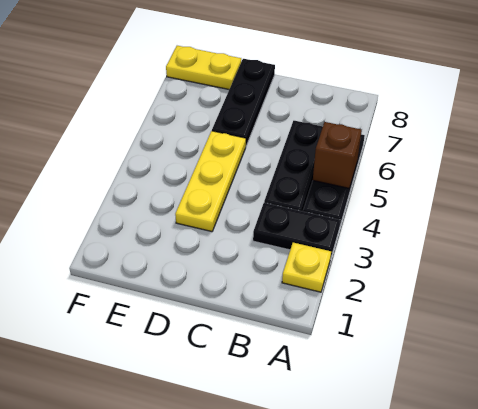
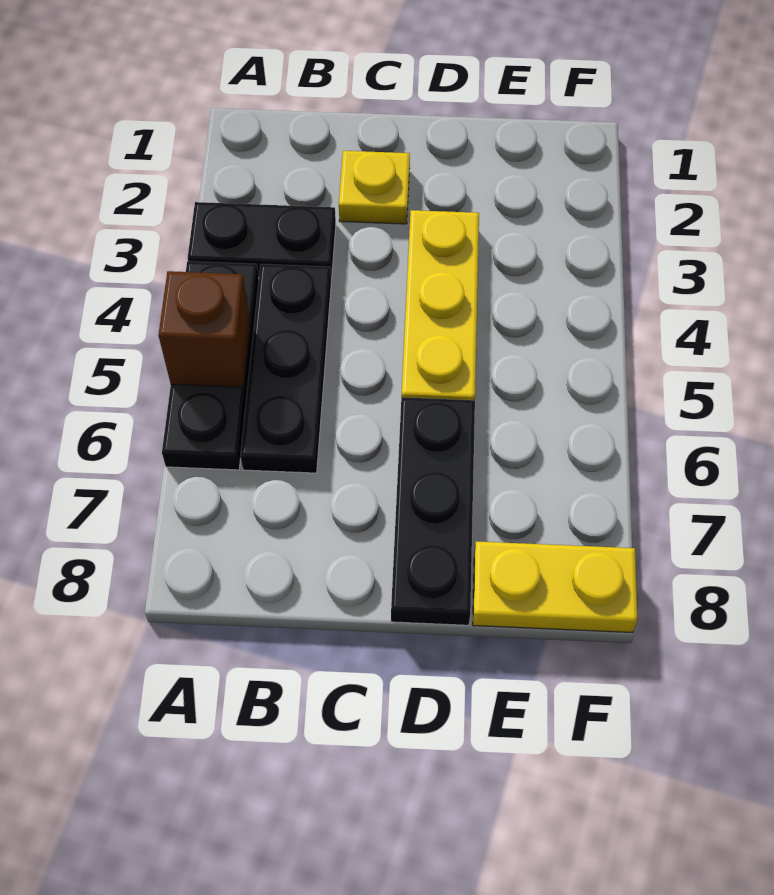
yellow 1x1 plate [282,243,331,292] -> yellow 1x1 plate moved to [339,151,410,224]

